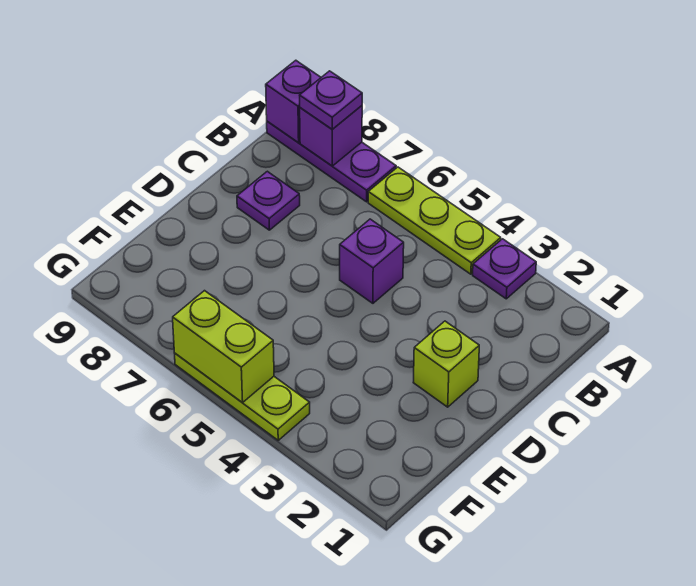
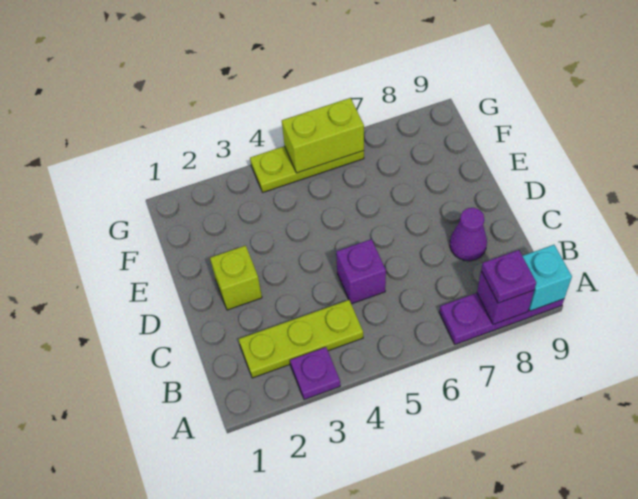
lime 1x3 plate [368,167,501,274] -> lime 1x3 plate moved to [239,300,363,378]
purple 1x1 brick [266,60,321,143] -> cyan 1x1 brick [523,245,572,311]
purple 1x1 plate [237,171,300,230] -> purple 1x1 cone [450,208,487,261]

